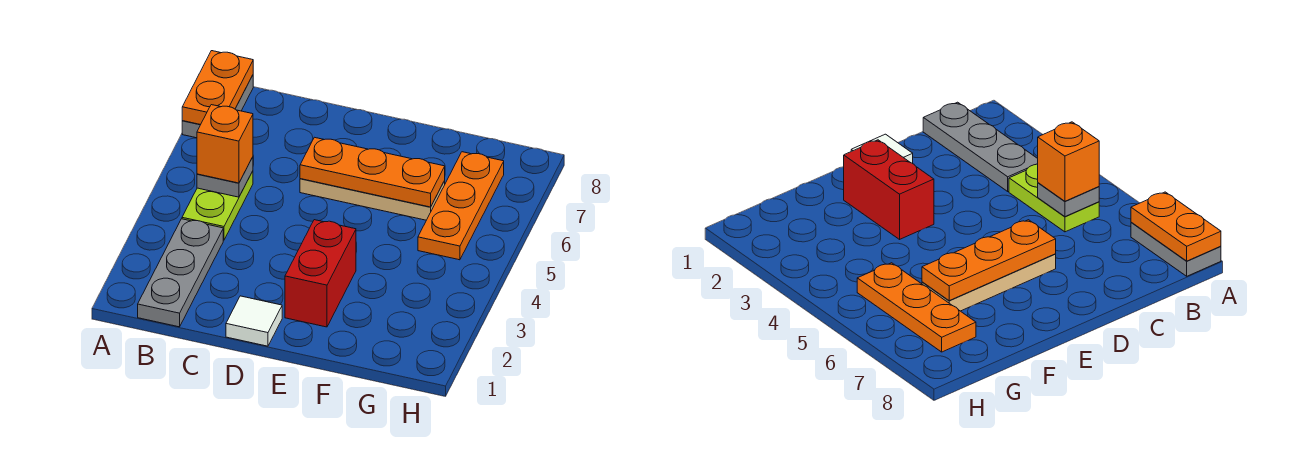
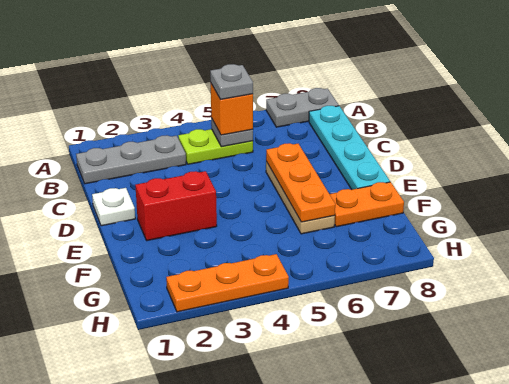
orange 1x2 plate [182,51,253,125] -> orange 1x2 plate moved to [330,182,404,227]
none -> grey 1x1 plate [210,64,253,99]
none -> cyan 1x4 plate [309,106,390,189]
white 1x1 tile [226,296,282,346] -> white 1x1 plate [92,188,135,226]
orange 1x3 plate [418,152,504,260] -> orange 1x3 plate moved to [166,254,289,312]

